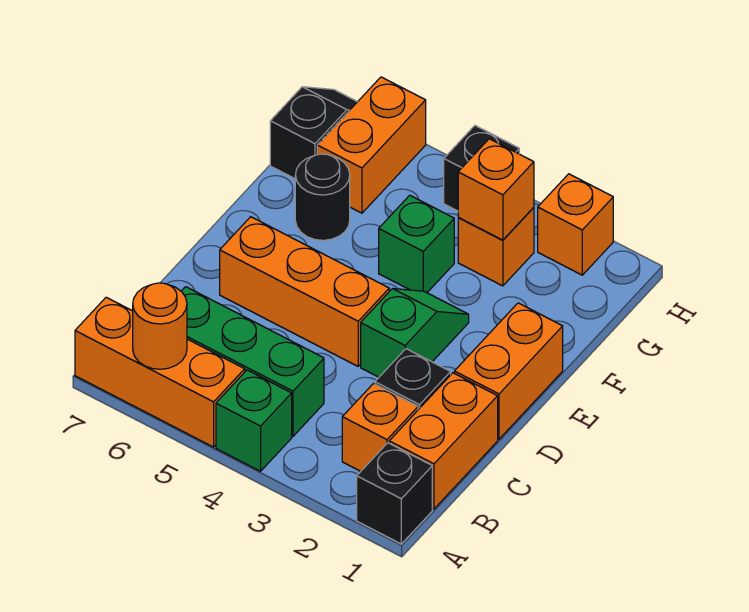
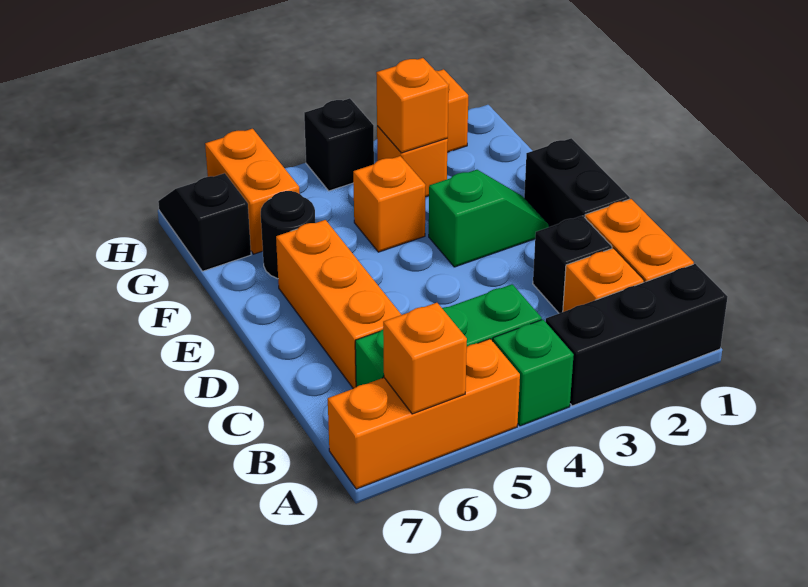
black 1x1 brick [357,443,432,544] -> black 1x3 brick [546,264,727,406]
orange 1x1 round brick [133,283,187,369] -> orange 1x1 brick [383,303,467,414]
orange 1x2 brick [454,303,563,439] -> black 1x2 brick [524,138,630,227]
green 1x2 slope [361,289,469,377] -> green 1x2 slope turned to [429,170,549,267]
orange 1x3 brick [220,217,389,366] -> orange 1x3 brick turned to [276,220,401,389]
green 1x1 brick [379,195,454,293] -> orange 1x1 brick [353,156,425,252]

